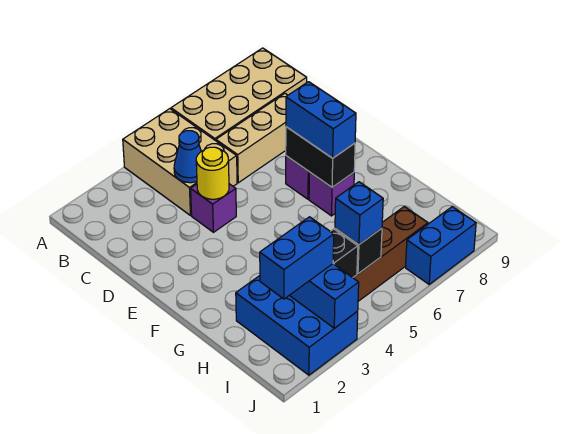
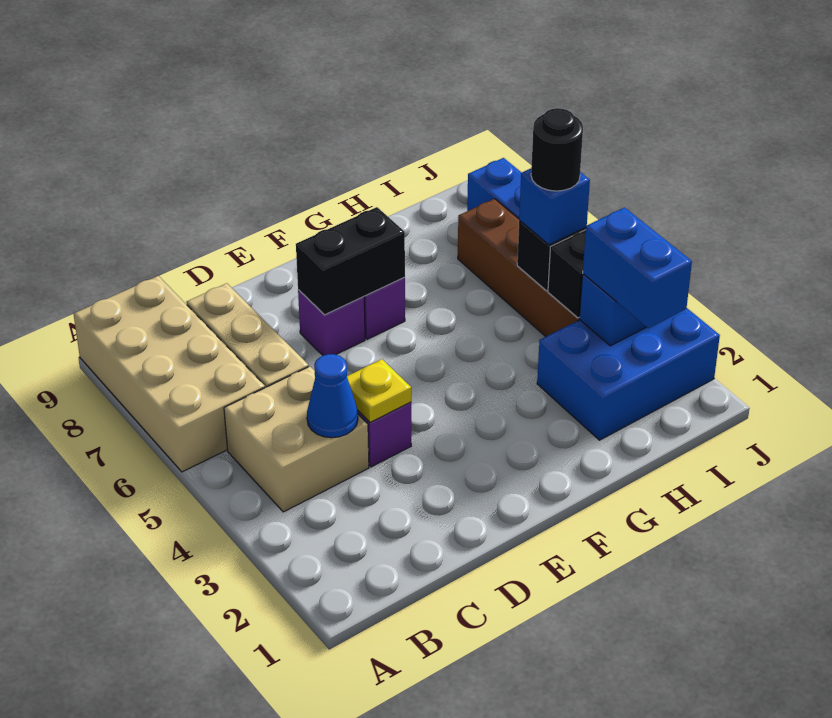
tan 2x3 brick [123,109,237,215] -> tan 2x2 brick [224,366,369,512]
yellow 1x1 round brick [196,147,229,199] -> yellow 1x1 plate [347,359,411,422]
blue 1x2 brick [286,82,356,158] -> none
none -> black 1x1 round brick [531,108,583,191]

